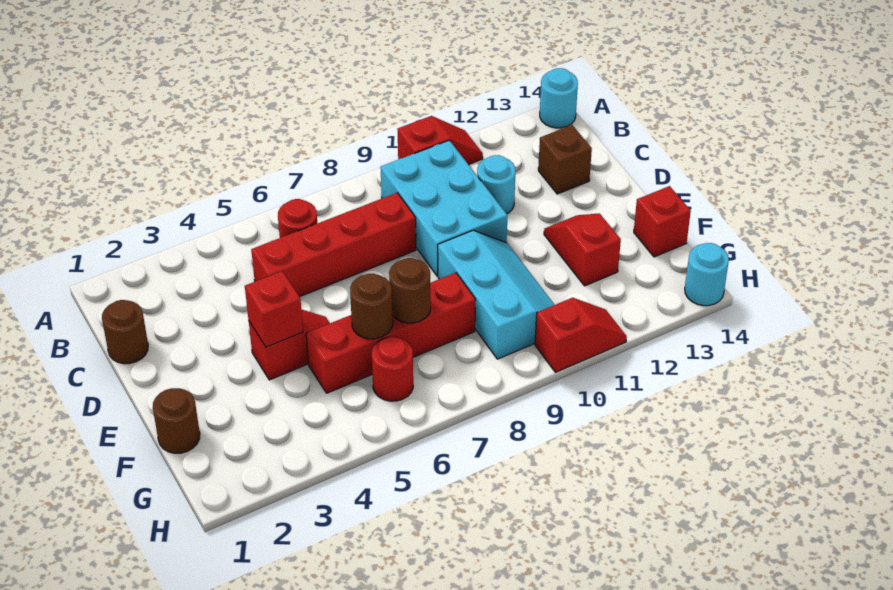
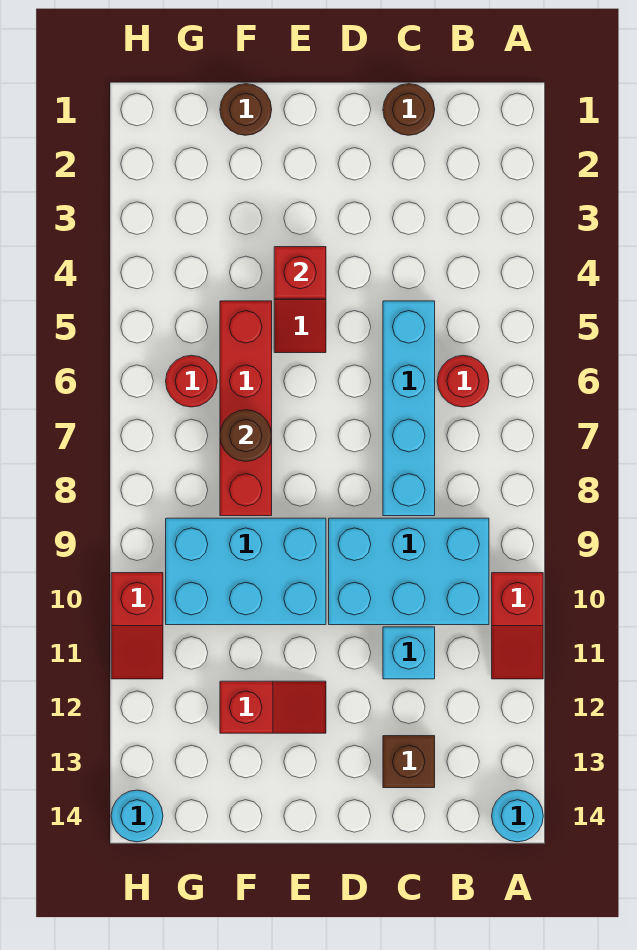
red 1x4 brick [251,193,416,297] -> cyan 1x4 brick [383,301,435,516]
cyan 1x1 round brick [477,155,515,214] -> cyan 1x1 brick [383,627,435,679]
cyan 2x3 slope [438,230,554,359] -> cyan 2x3 brick [166,518,326,625]
brown 1x1 round brick [350,274,393,339] -> none
red 1x1 brick [634,186,691,257] -> none

